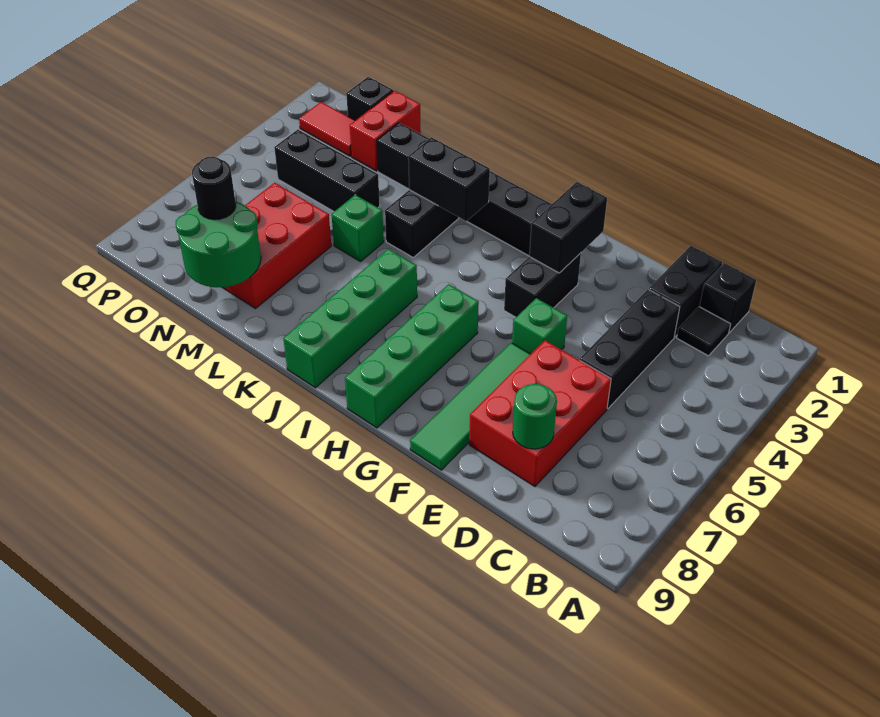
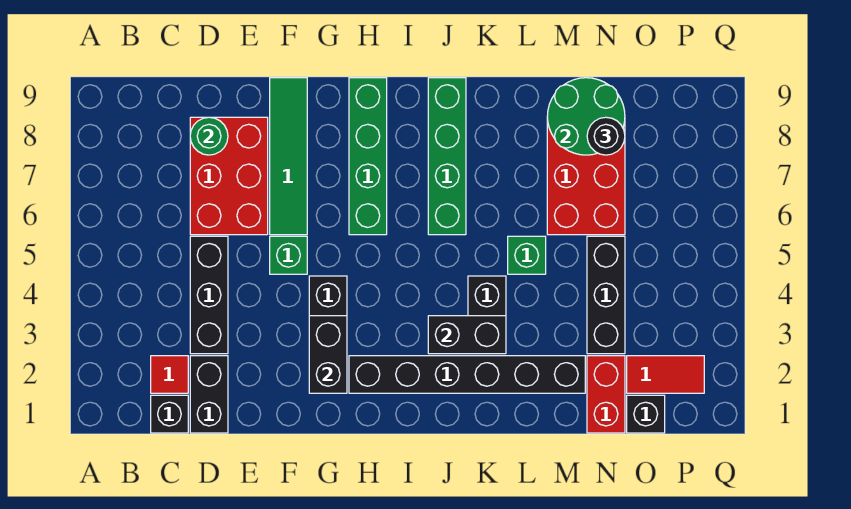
black 1x1 tile [677,307,731,356] -> red 1x1 tile [151,356,188,393]
black 1x3 brick [274,130,380,211] -> black 1x3 brick turned to [587,236,625,354]

